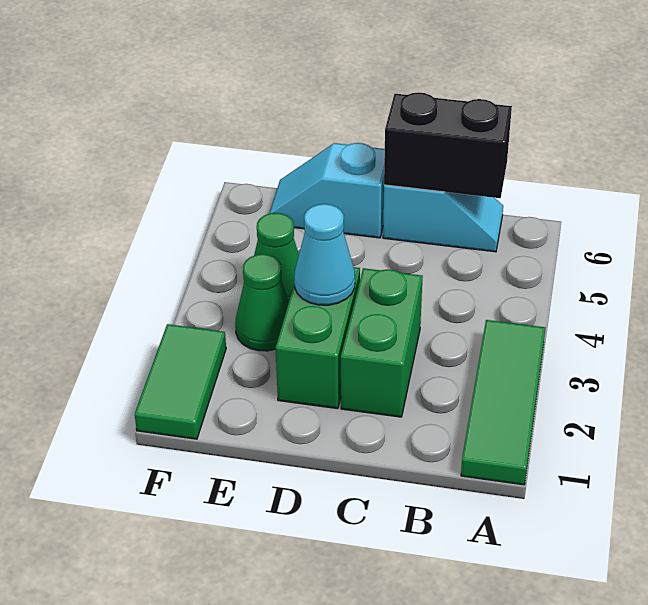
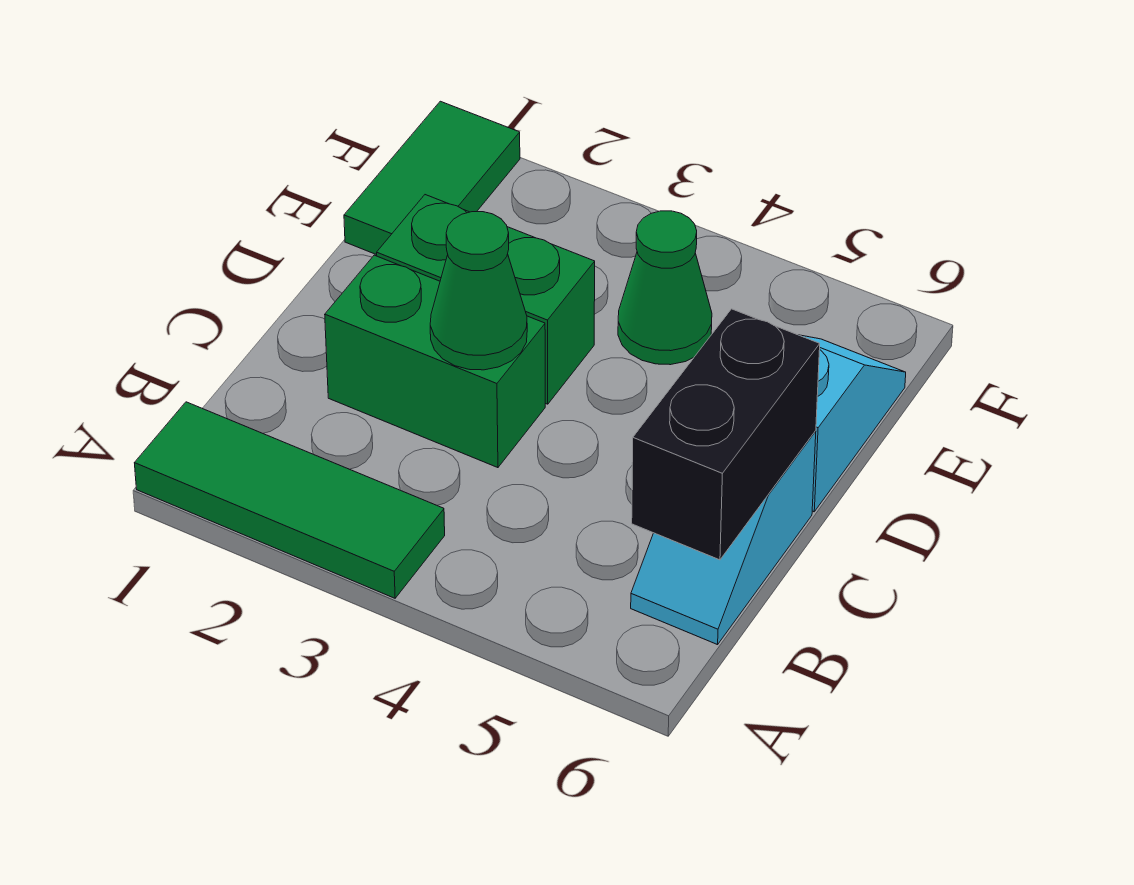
cyan 1x1 cone [294,204,355,305] -> none
green 1x1 cone [235,254,289,351] -> green 1x1 cone moved to [430,212,527,370]
green 1x2 tile [135,324,226,439] -> green 1x2 tile turned to [344,101,520,255]

